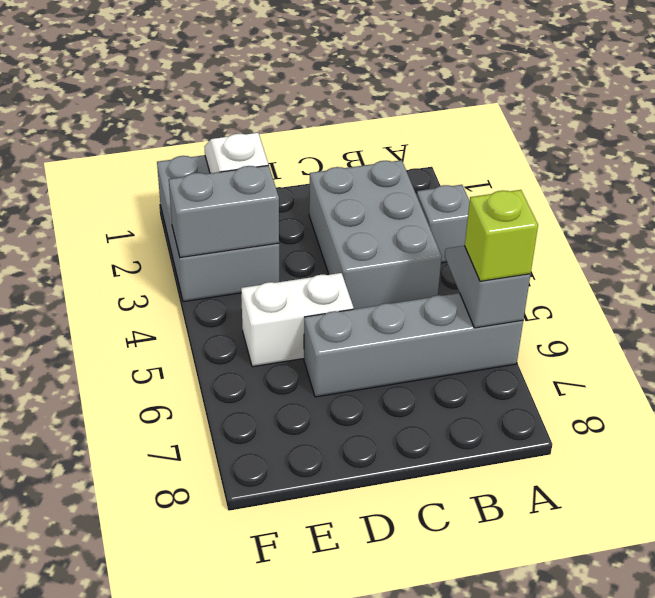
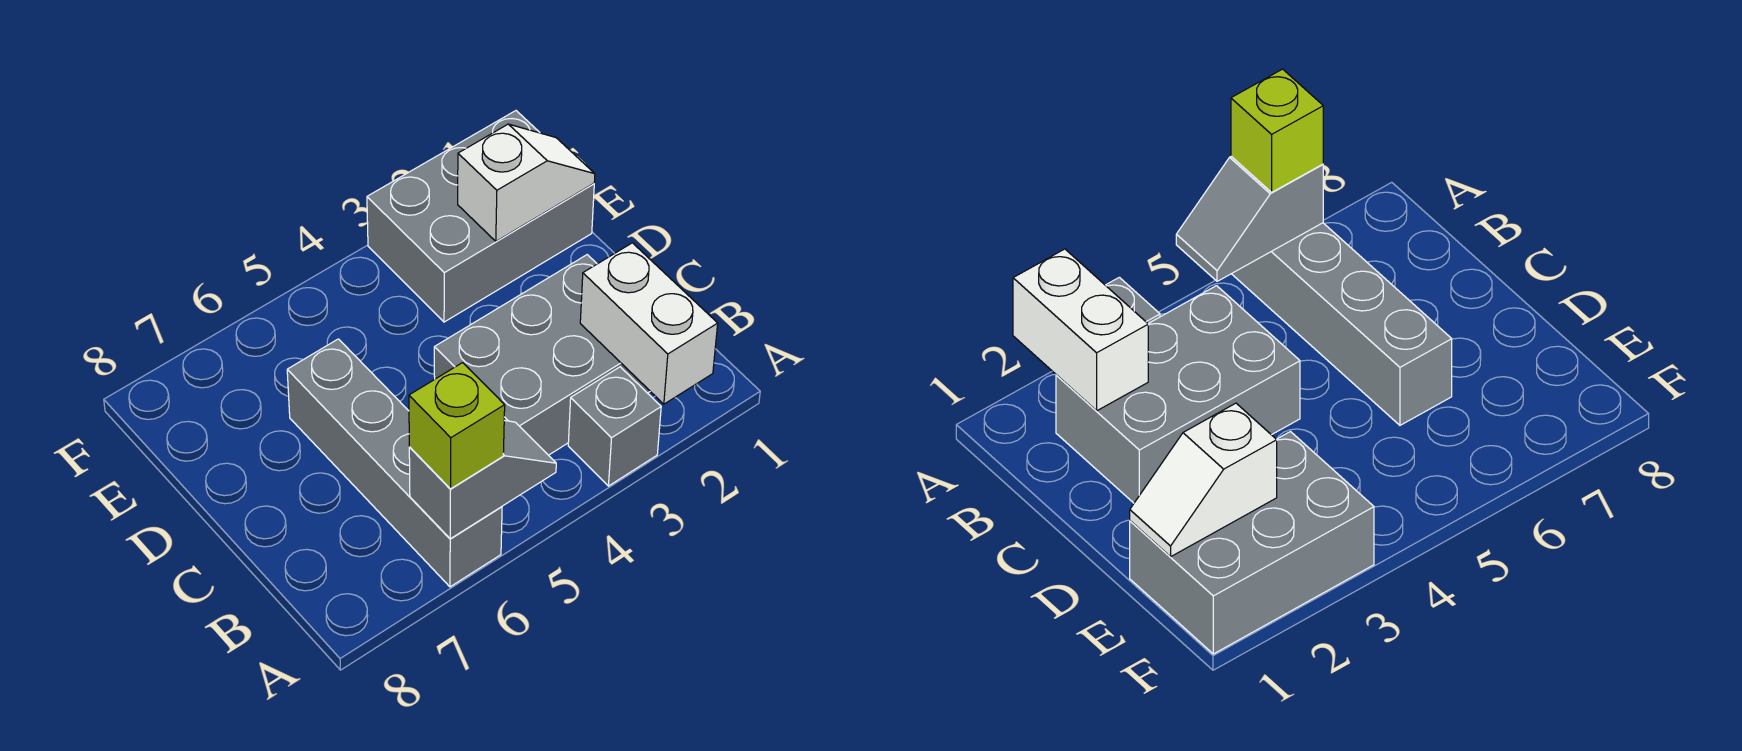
white 1x2 brick [241,273,354,367] -> white 1x2 brick moved to [580,243,718,404]
grey 1x2 brick [169,165,279,258] -> none

